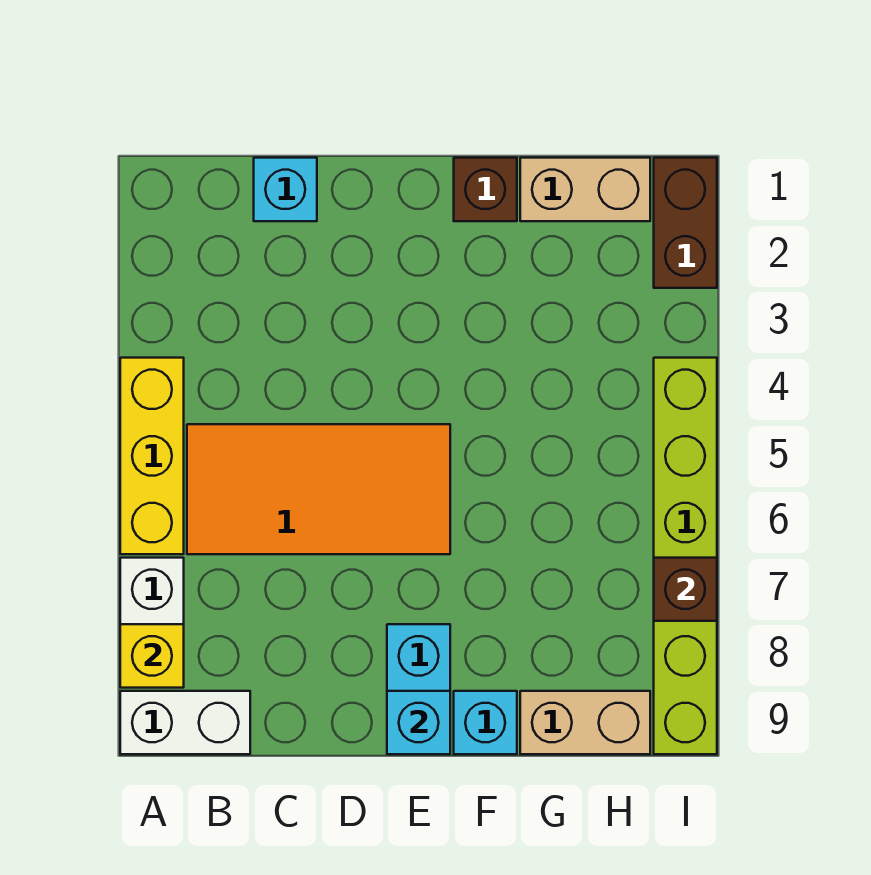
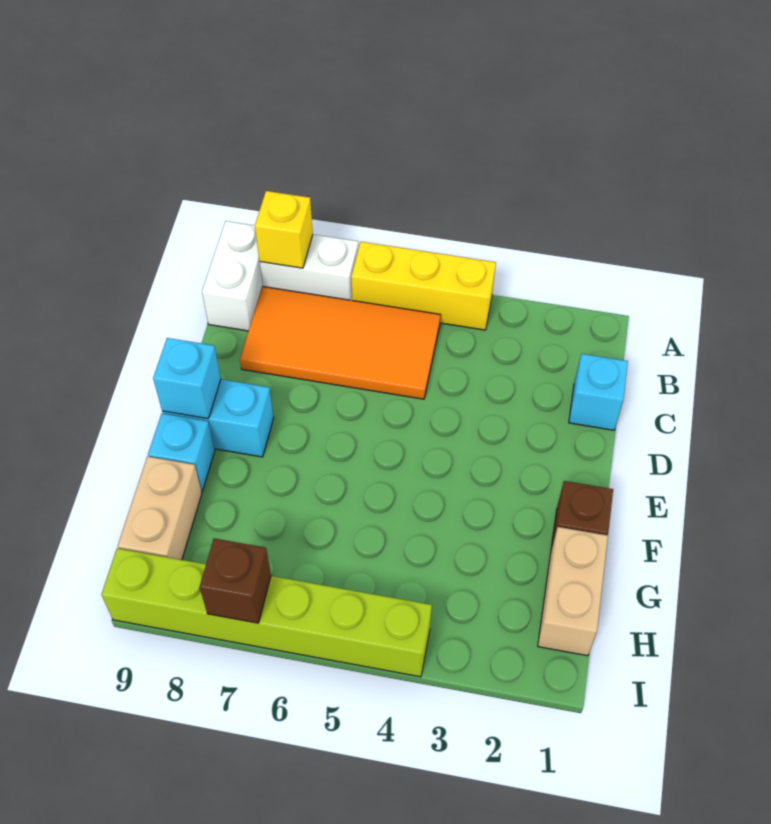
orange 2x4 tile [187,424,450,554] -> orange 2x4 tile turned to [240,286,440,399]
brown 1x2 brick [654,158,717,288] -> none

